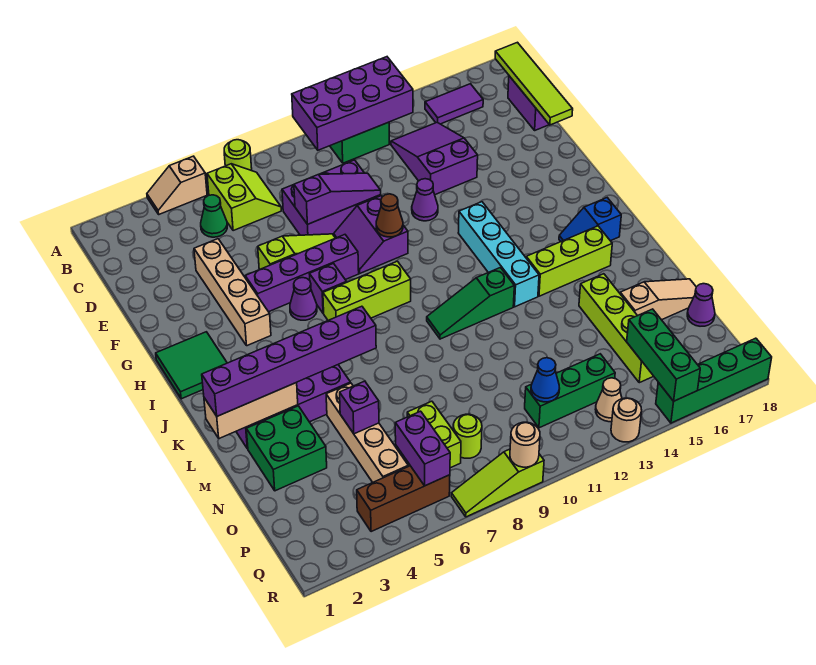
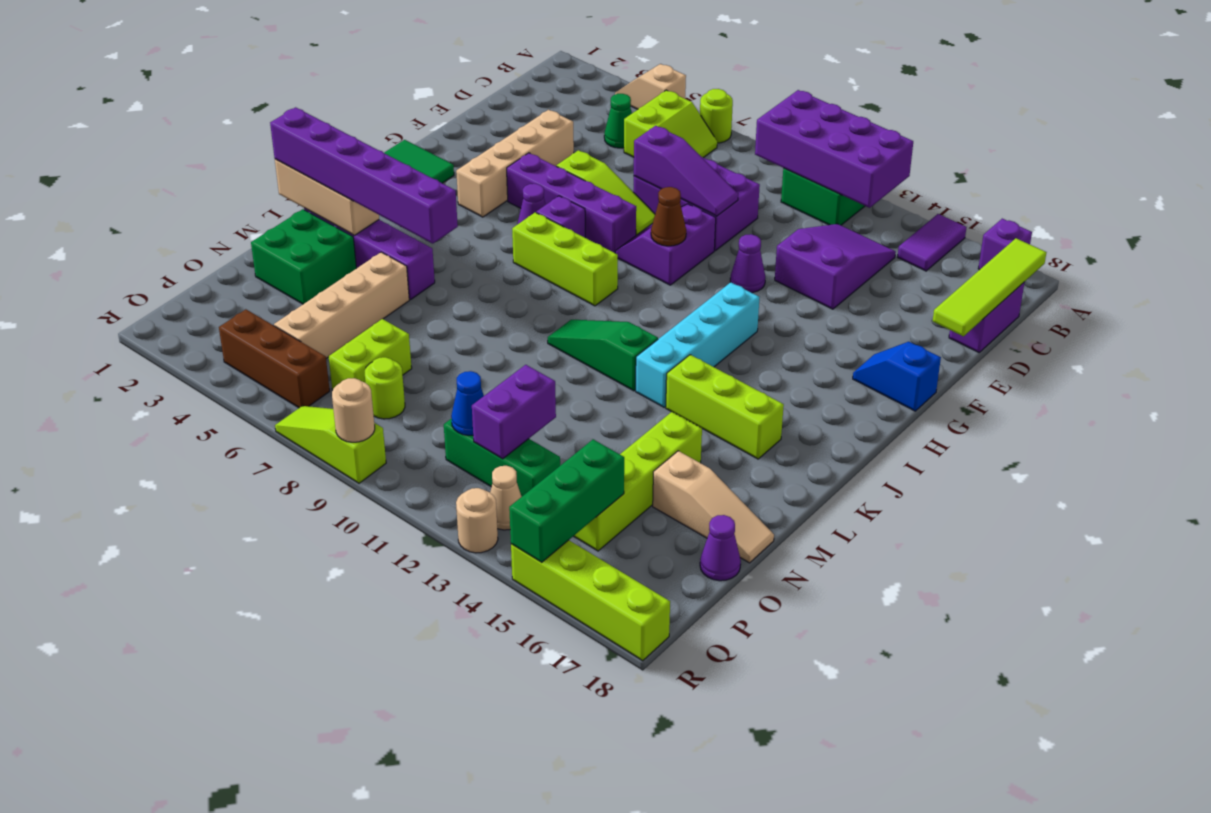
purple 1x2 tile [425,84,483,124] -> purple 1x2 tile turned to [898,214,967,271]
blue 1x2 slope [559,198,621,241] -> blue 1x2 slope moved to [853,342,941,411]
purple 1x1 brick [340,381,379,434] -> purple 1x1 brick moved to [978,219,1032,270]
purple 1x2 brick [395,411,450,486] -> purple 1x2 brick moved to [472,365,556,459]
green 1x4 brick [656,338,772,423] -> lime 1x4 brick [511,540,670,661]

